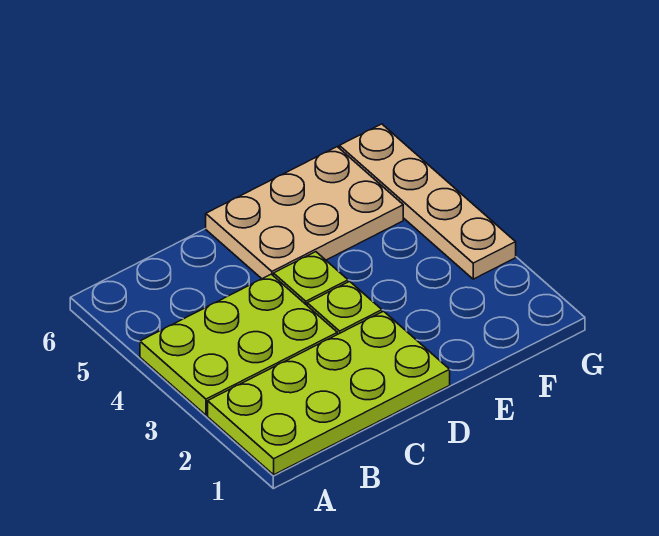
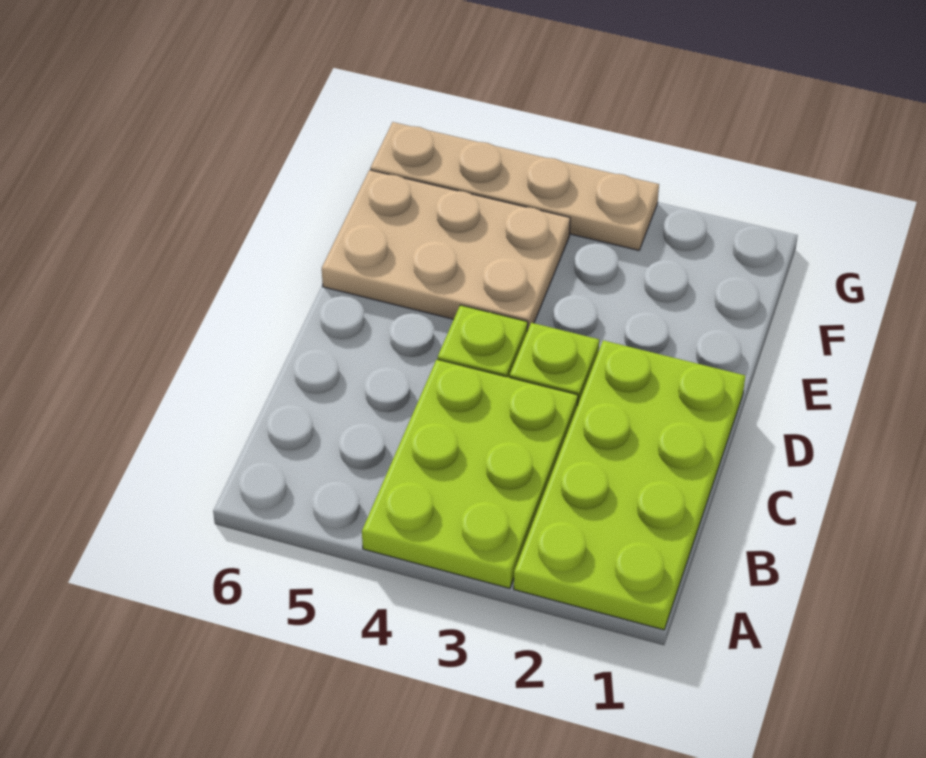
tan 2x3 plate [206,147,403,279] -> tan 2x3 plate turned to [322,170,570,331]

